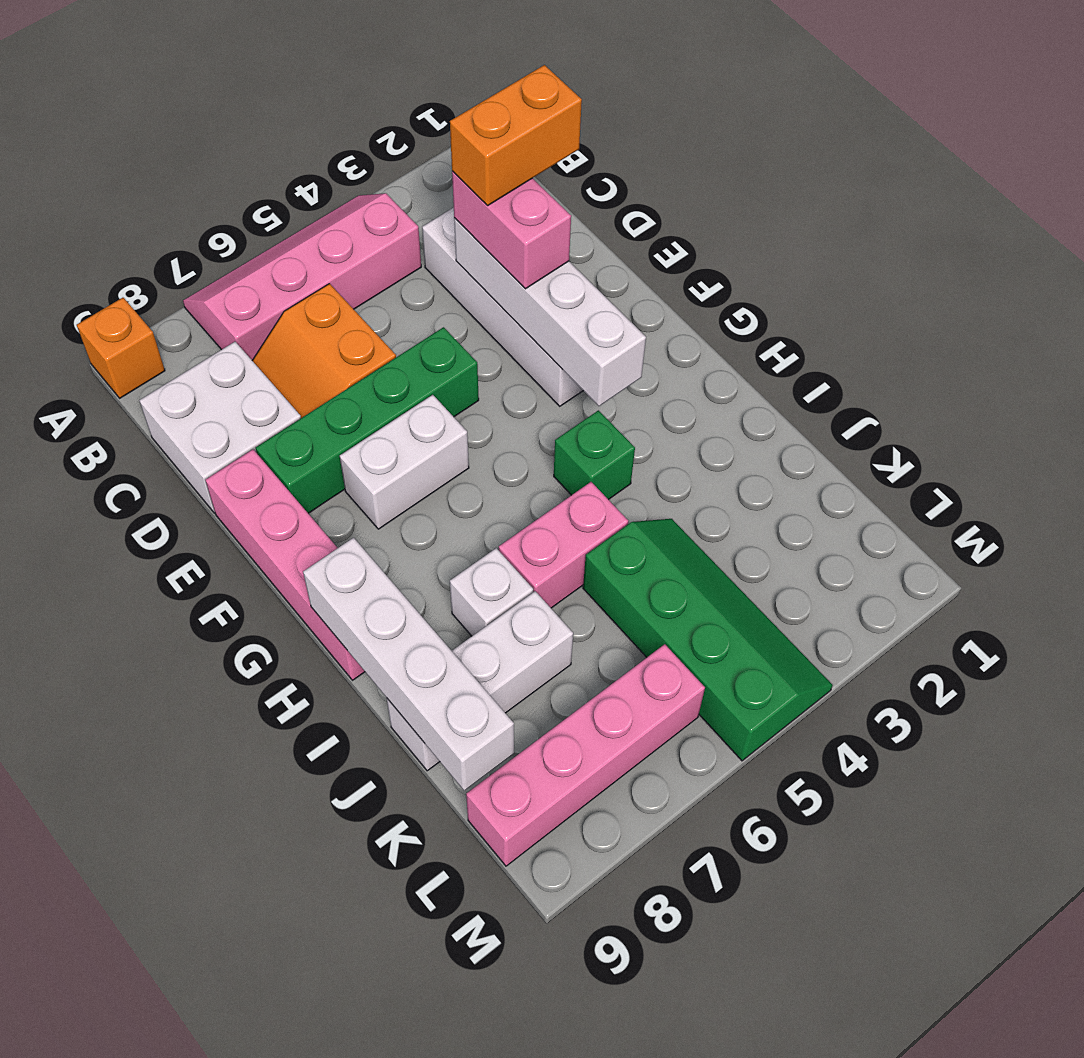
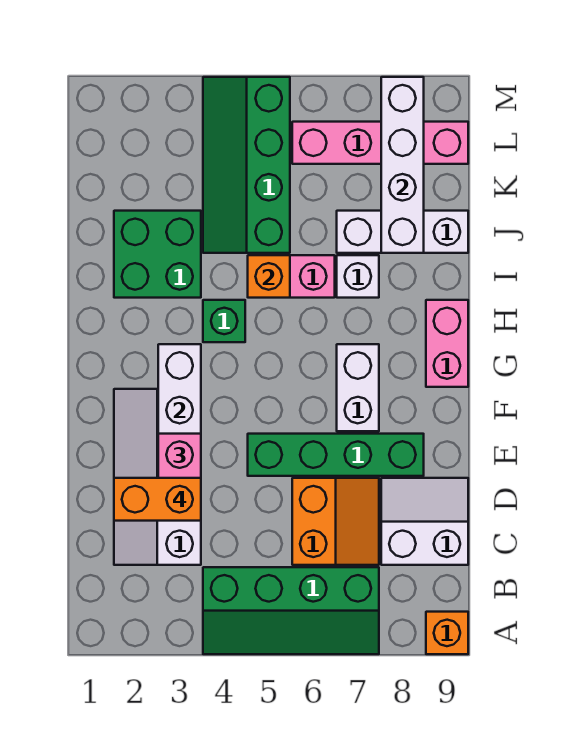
pink 2x4 slope [183,193,421,360] -> green 2x4 slope [203,567,379,654]
white 2x2 brick [139,342,301,513] -> white 2x2 slope [381,478,468,565]
pink 1x4 brick [205,449,365,680] -> pink 1x2 brick [426,300,468,387]
white 1x2 brick [340,395,469,529] -> white 1x2 brick turned to [337,344,379,431]
white 1x4 brick [303,538,514,790] -> white 1x4 brick moved to [381,77,424,253]
none -> green 2x2 brick [114,211,201,298]
none -> orange 1x1 brick [248,255,290,298]

